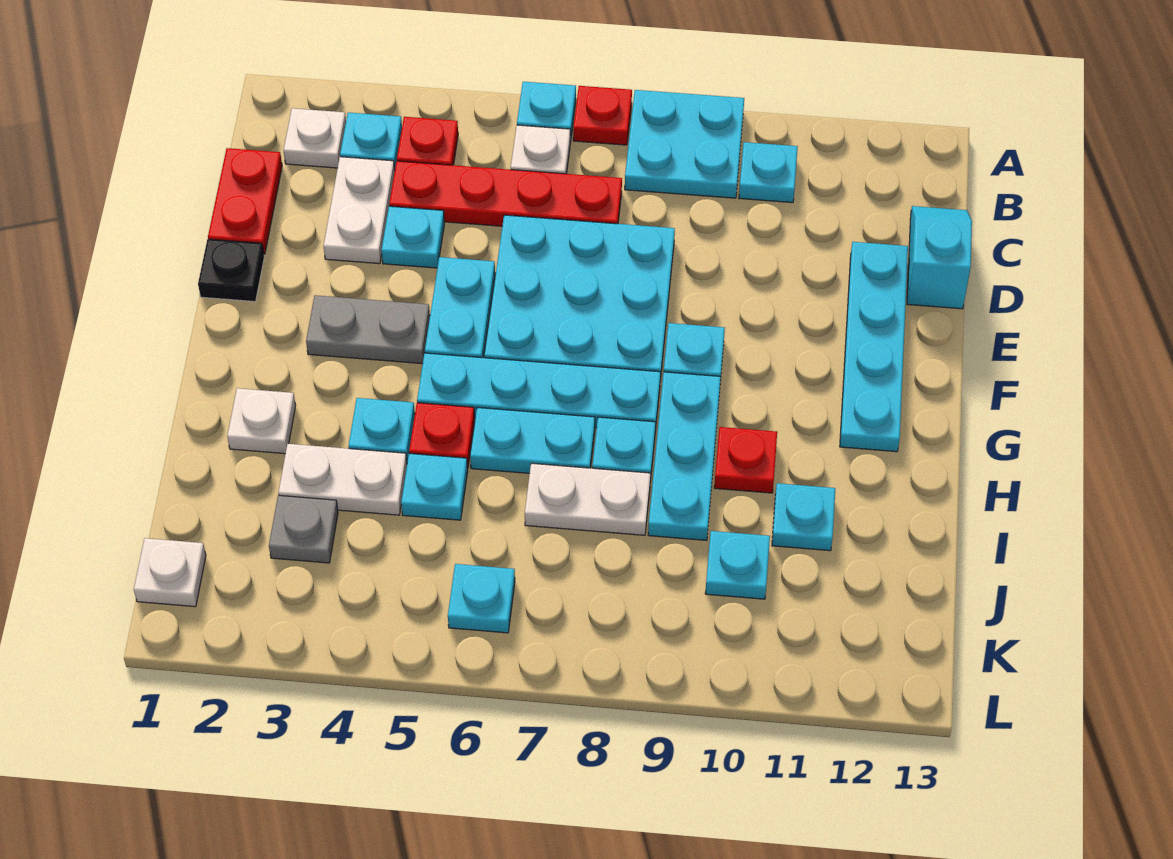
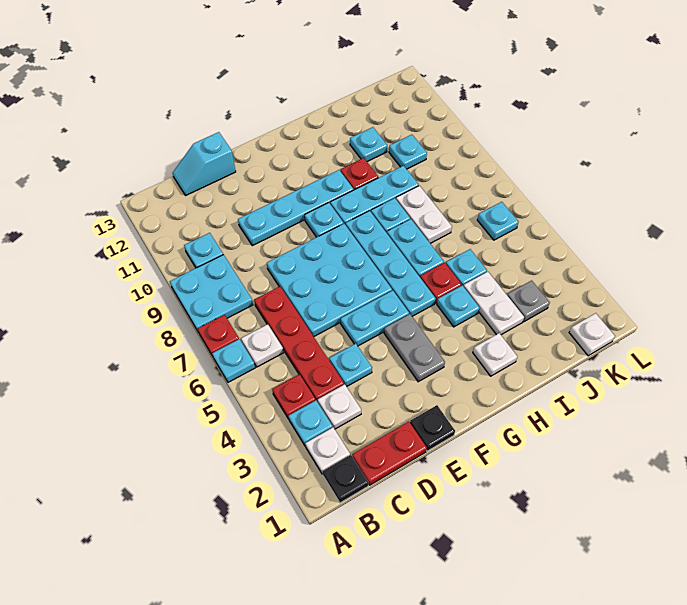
none -> black 1x1 plate [323,455,368,503]
white 1x2 plate [323,157,395,264] -> white 1x1 plate [318,384,361,429]
cyan 1x4 plate [840,242,908,452] -> cyan 1x4 plate moved to [238,170,354,246]

